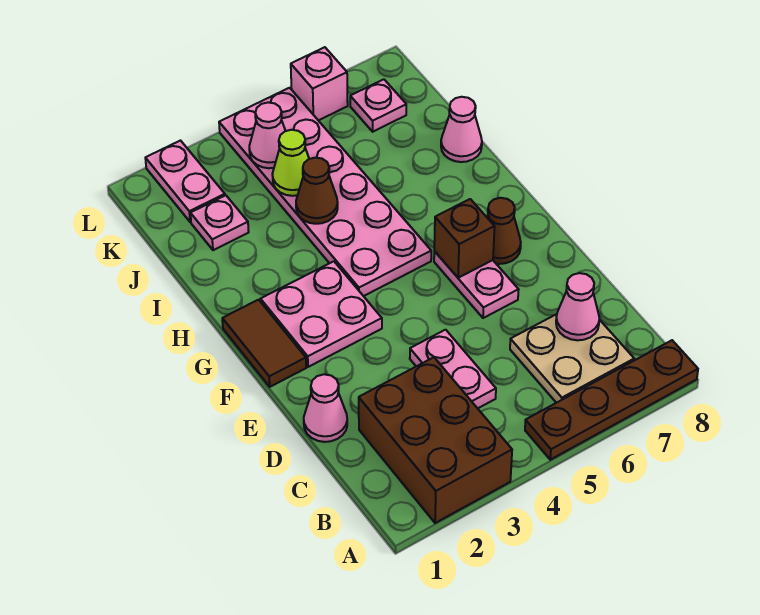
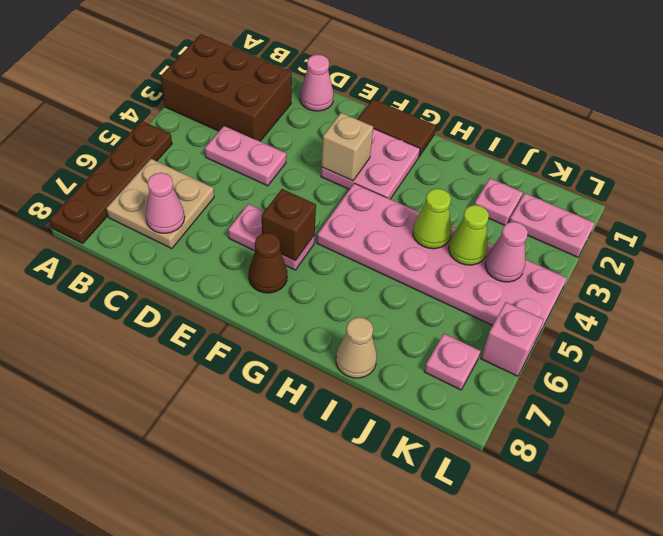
none -> tan 1x1 brick [321,113,373,181]
brown 1x1 cone [296,158,338,224] -> lime 1x1 cone [413,189,451,249]
pink 1x1 cone [441,97,482,162] -> tan 1x1 cone [336,317,377,378]

